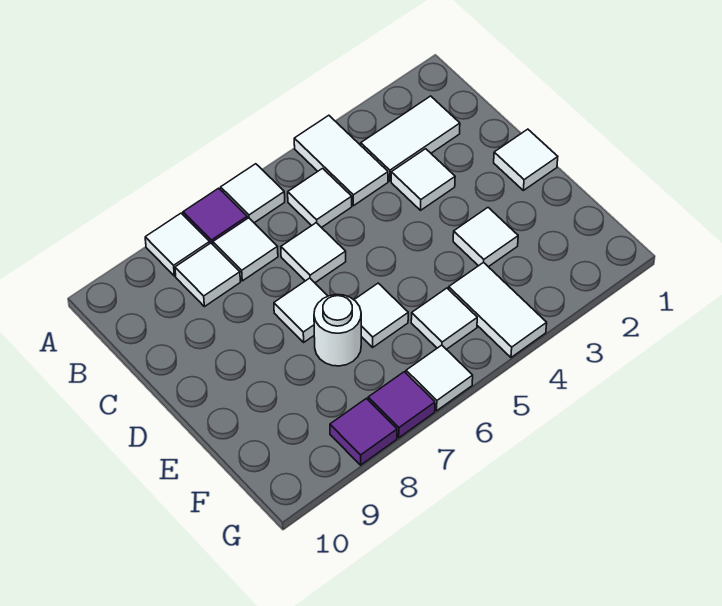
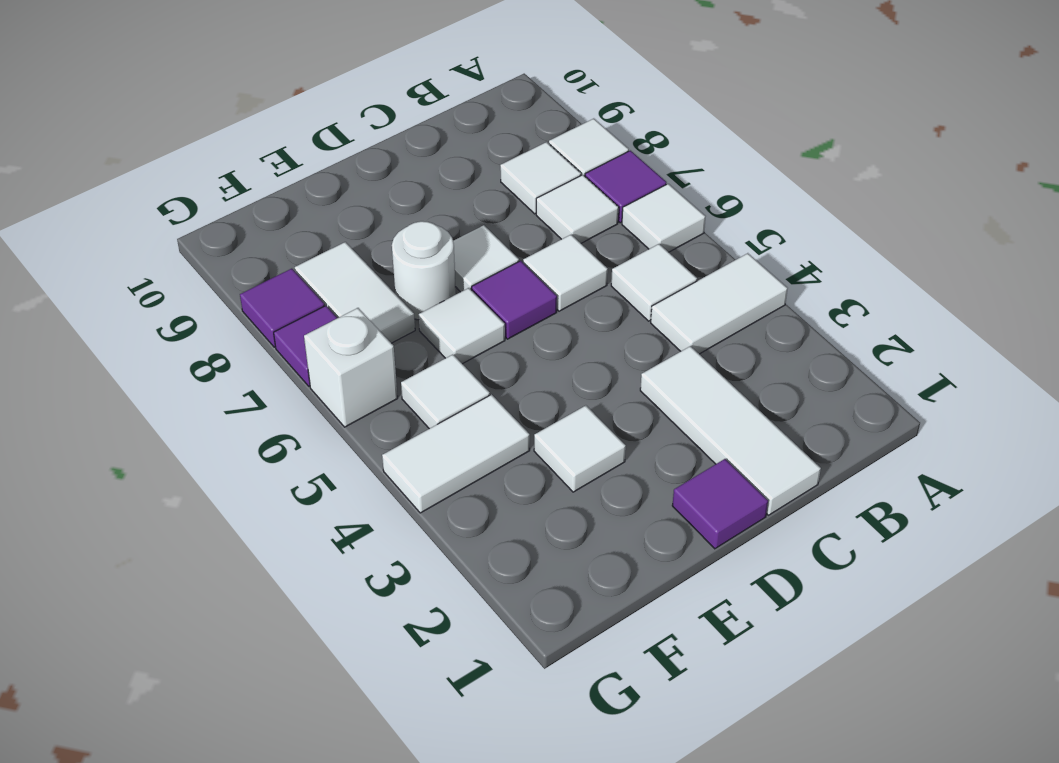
white 1x2 tile [361,96,460,181] -> white 1x2 tile moved to [295,242,415,343]
white 1x1 tile [391,149,455,210] -> white 1x3 tile [640,346,821,515]
white 1x1 tile [494,129,558,190] -> purple 1x1 tile [672,459,768,549]
none -> purple 1x1 tile [472,261,557,339]
white 1x1 tile [406,345,473,411] -> white 1x1 brick [304,308,398,427]

